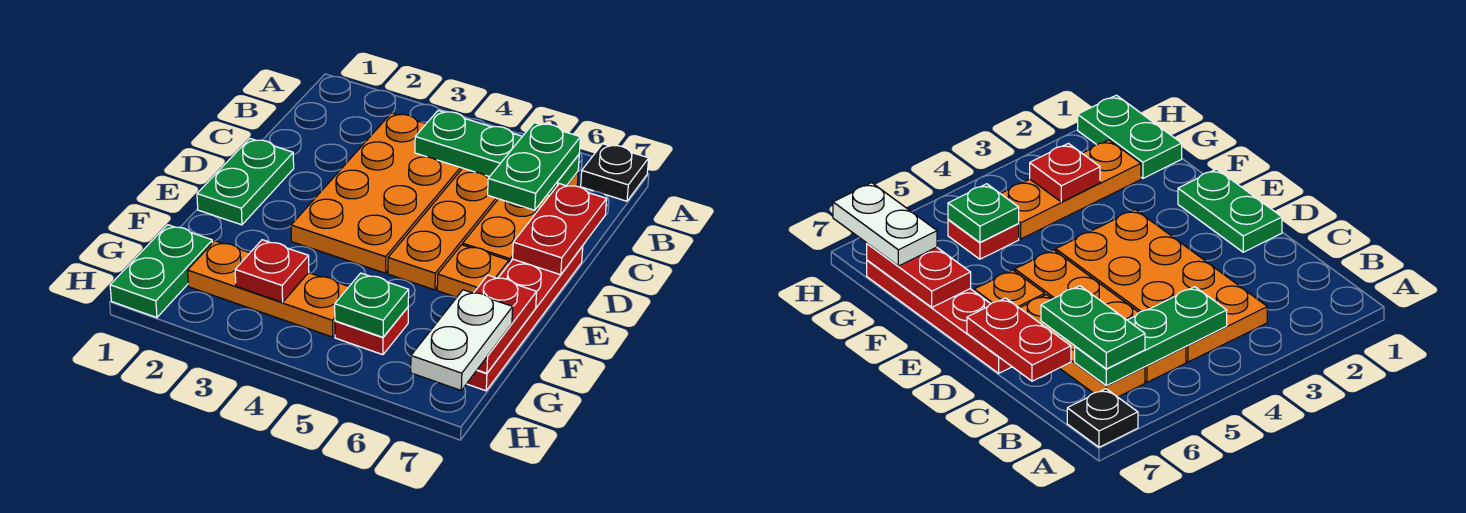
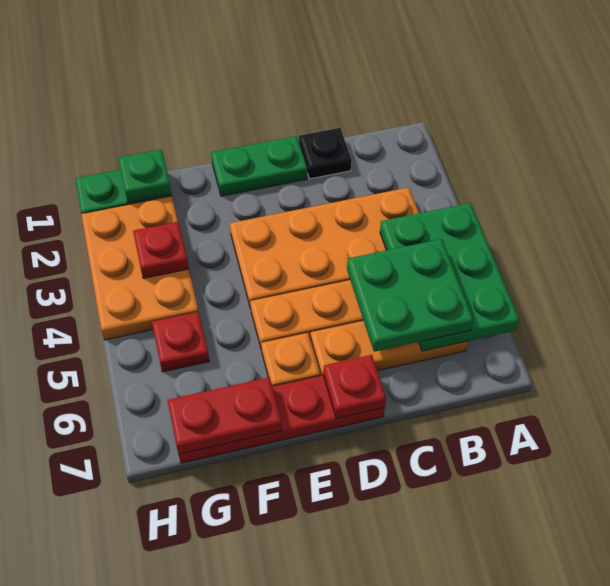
black 1x1 plate [581,144,649,201] -> black 1x1 plate moved to [299,128,352,179]
green 1x3 plate [415,110,579,196] -> green 2x3 plate [380,203,520,351]
green 1x2 plate [488,123,580,210] -> green 2x2 plate [347,239,474,352]
red 1x2 plate [513,184,607,275] -> red 1x1 plate [323,355,386,419]
orange 1x3 plate [188,241,349,337] -> orange 2x3 plate [81,196,199,340]
green 1x1 plate [335,273,409,337] -> green 1x1 plate moved to [118,149,172,203]
white 1x2 plate [411,290,513,390] -> none

